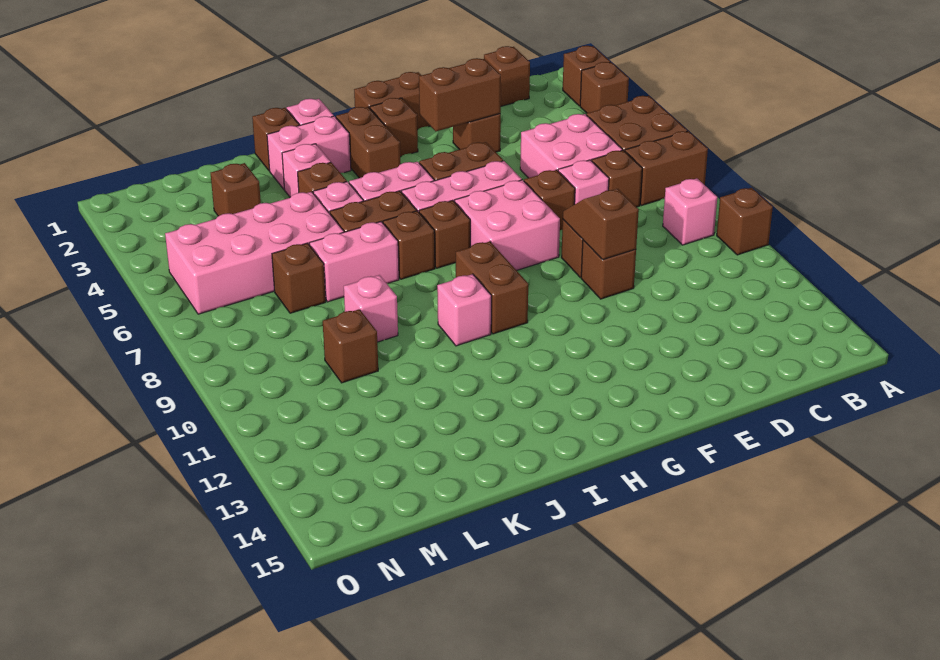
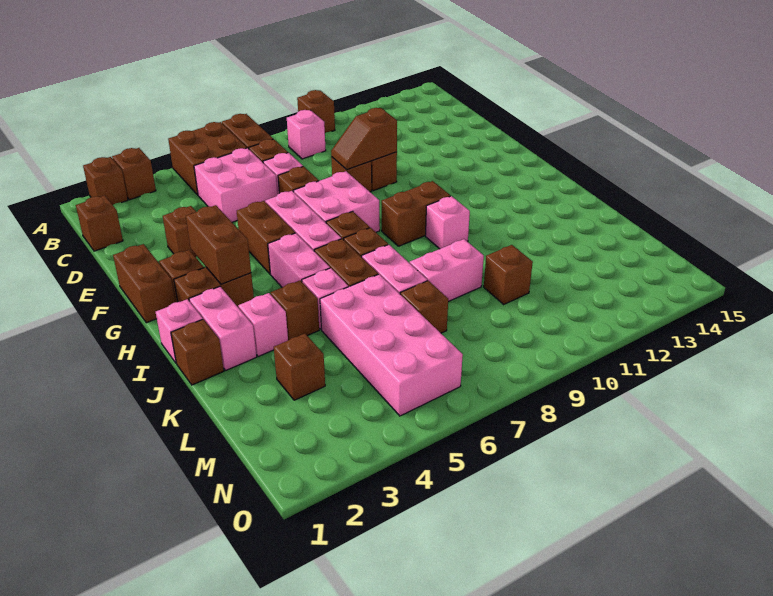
brown 1x2 brick [419,58,501,131] -> brown 1x2 brick moved to [186,205,251,284]
pink 1x1 brick [344,275,398,342] -> pink 1x2 brick [410,239,484,302]

